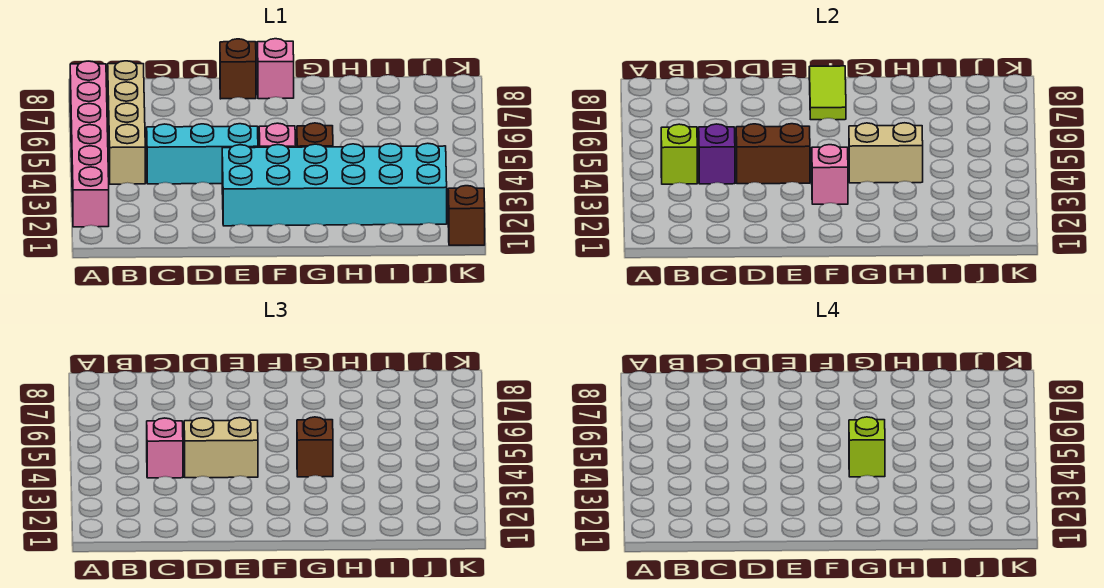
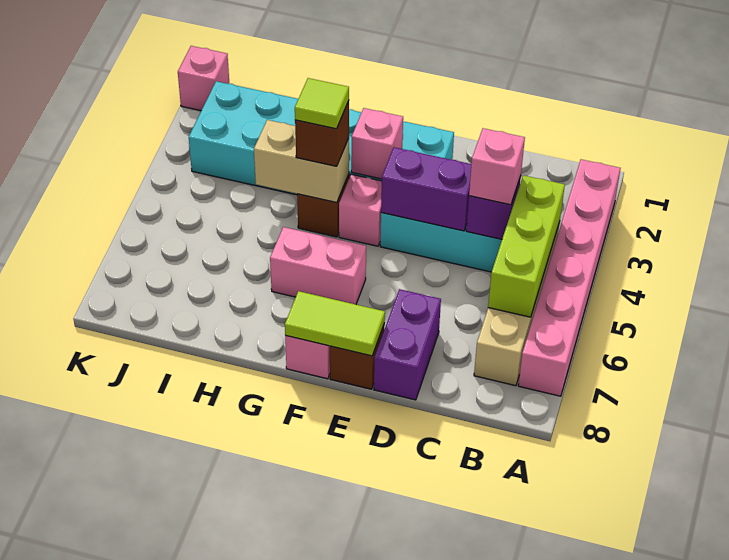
lime 1x1 brick [661,124,697,184] -> lime 1x3 brick [488,175,565,317]
brown 1x2 brick [736,124,810,184] -> purple 1x2 brick [381,147,471,231]
tan 1x2 brick [184,418,258,478] -> none
none -> purple 1x2 brick [374,289,441,400]
none -> pink 1x2 brick [270,227,366,304]
lime 1x2 tile [809,66,846,120] -> lime 1x2 tile turned to [285,291,385,356]
lime 1x1 brick [849,417,885,477] -> lime 1x1 tile [295,78,349,129]
brown 1x1 brick [448,186,485,245] -> pink 1x1 brick [178,46,229,111]

